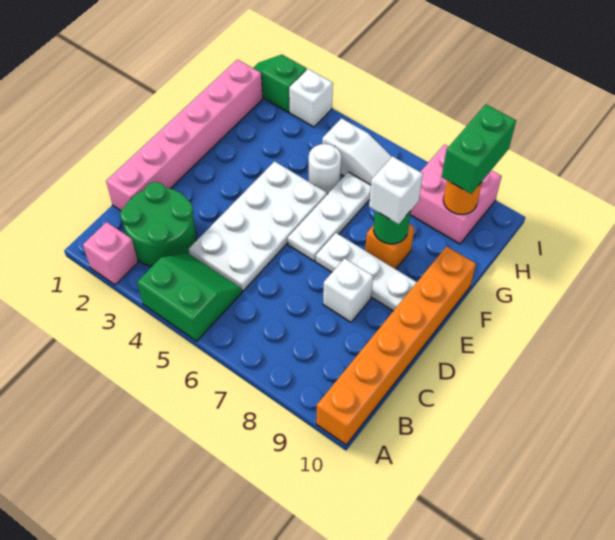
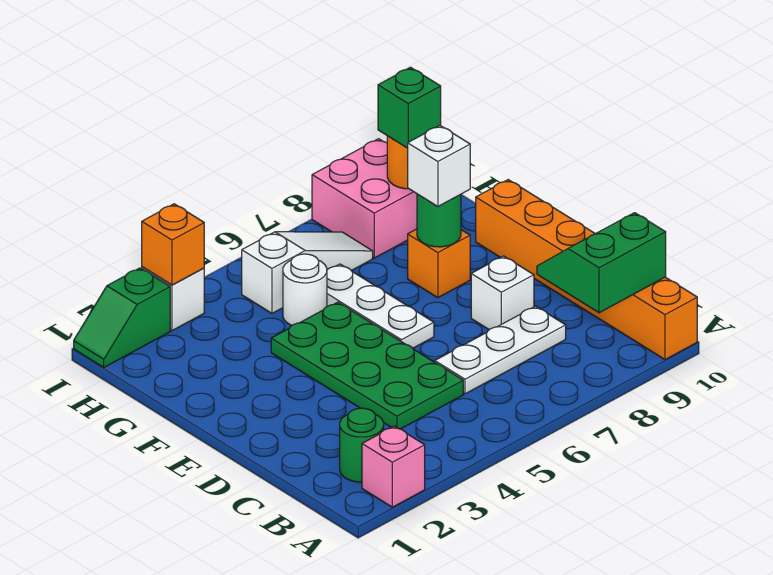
green 2x2 slope [137,253,242,341] -> green 2x2 slope moved to [537,213,666,313]
green 2x2 round brick [120,182,196,267] -> green 1x1 round brick [340,408,384,482]
pink 1x6 brick [106,60,263,211] -> none
white 2x4 plate [189,161,327,291] -> green 2x4 plate [271,302,463,429]
white 1x3 plate [316,233,417,311] -> white 1x3 plate moved to [435,306,566,394]
green 1x2 brick [442,105,516,194] -> green 1x1 brick [378,67,441,148]
none -> orange 1x1 brick [142,204,204,285]

